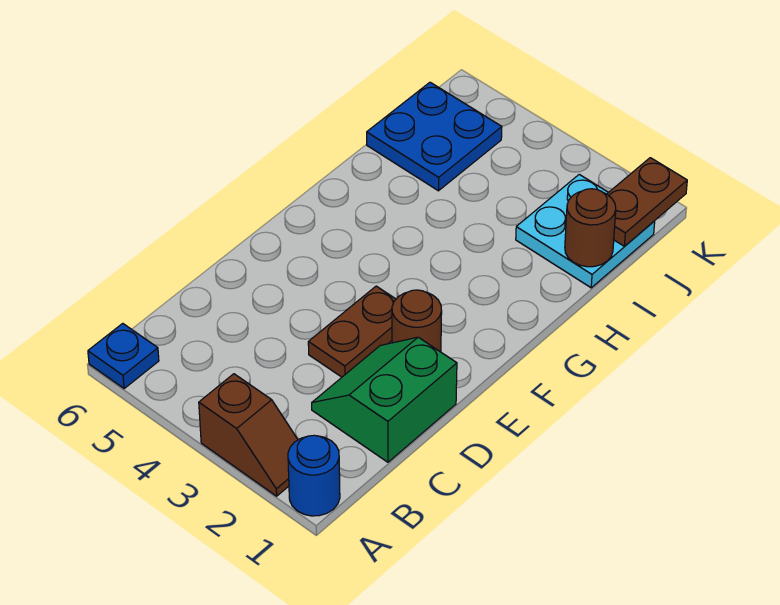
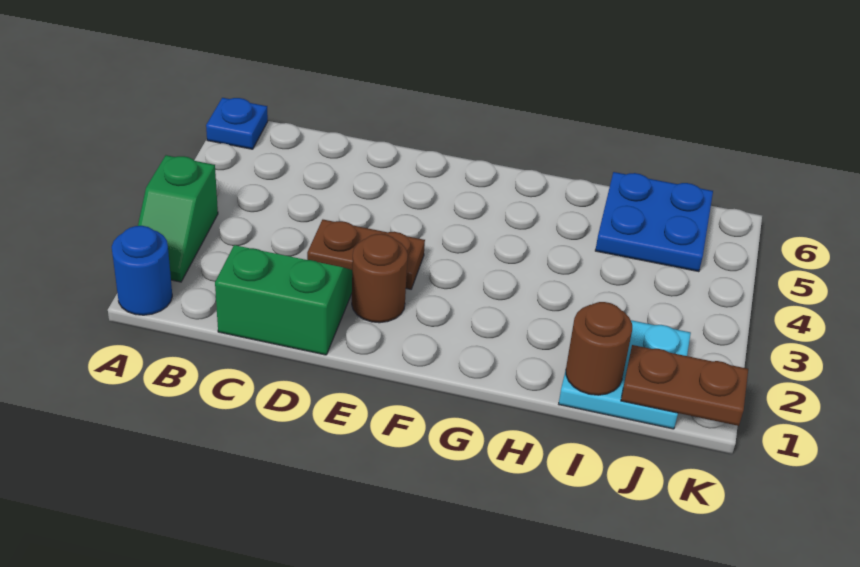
brown 1x2 slope [199,374,298,496] -> green 1x2 slope [138,155,218,282]

